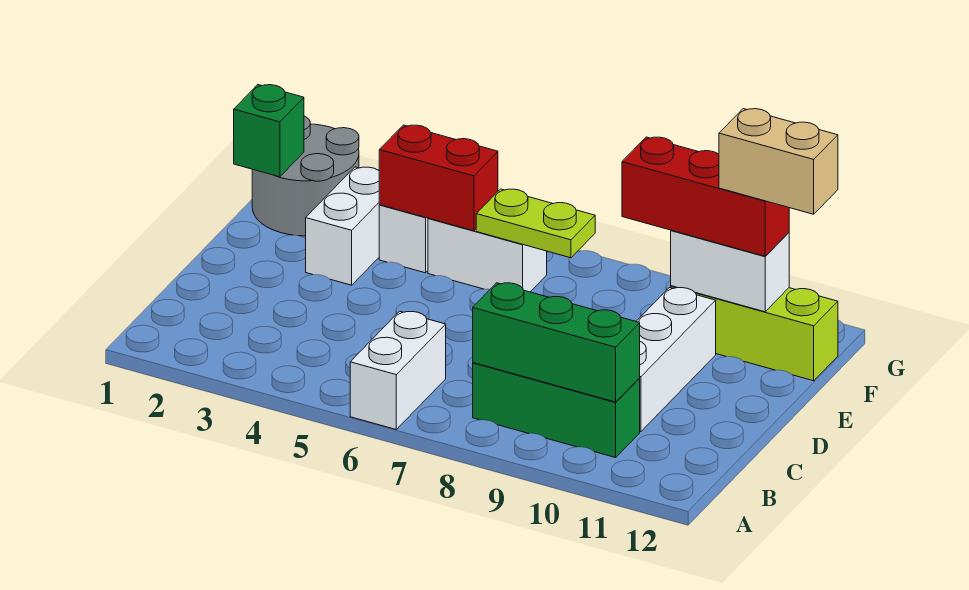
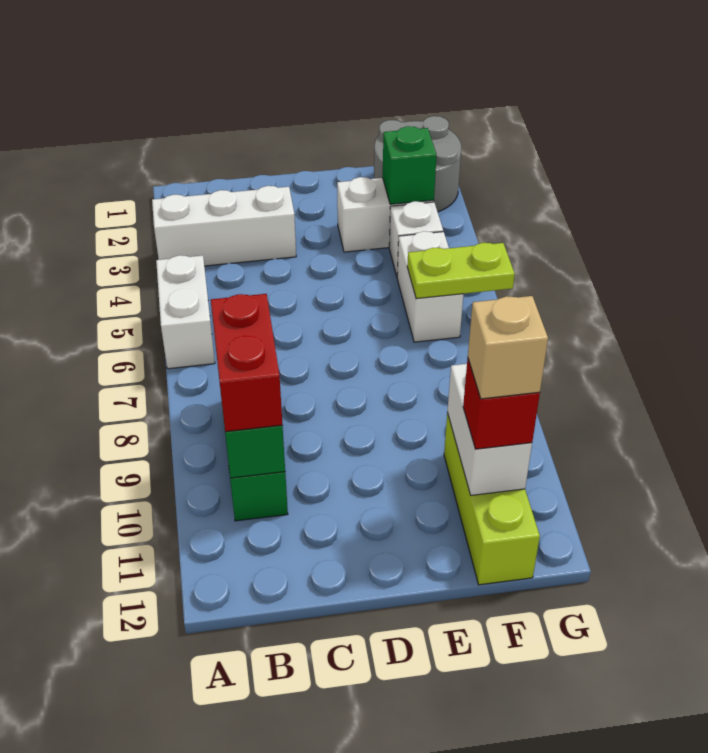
white 1x2 brick [350,311,446,429] -> white 1x2 brick turned to [156,255,215,369]
white 1x3 brick [636,288,716,432] -> white 1x3 brick moved to [152,186,296,266]
green 1x1 brick [234,85,304,177] -> green 1x1 brick moved to [383,126,437,204]
red 1x2 brick [379,125,498,231] -> red 1x2 brick moved to [211,294,282,432]
lime 1x2 plate [476,189,595,258] -> lime 1x2 plate turned to [407,243,515,299]
red 1x3 brick [622,137,789,256] -> red 1x1 brick [463,359,540,449]
tan 1x2 brick [719,109,838,214] -> tan 1x1 brick [468,296,548,399]

